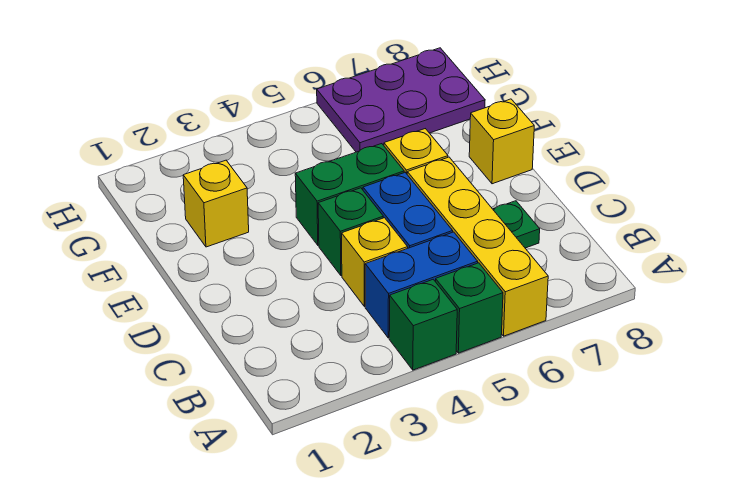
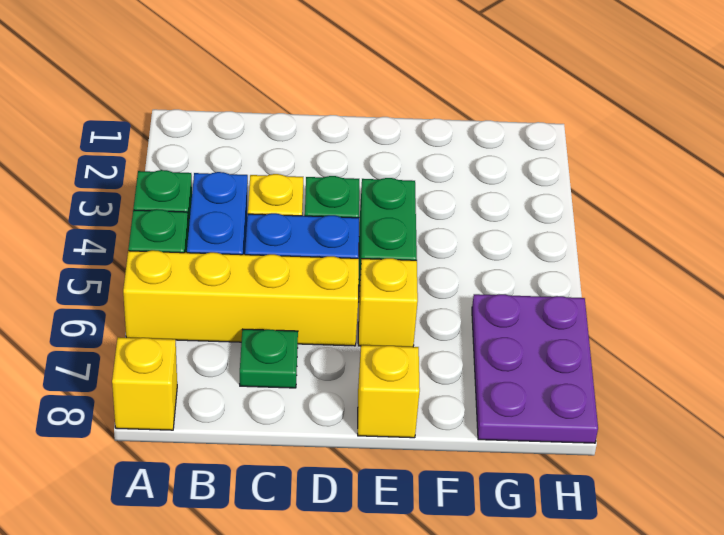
yellow 1x1 brick [183,160,249,247] -> yellow 1x1 brick moved to [112,337,177,430]

